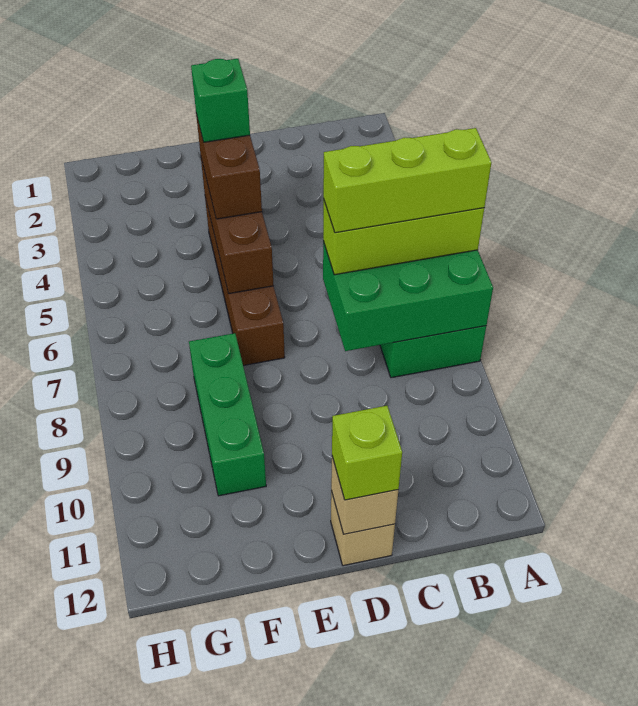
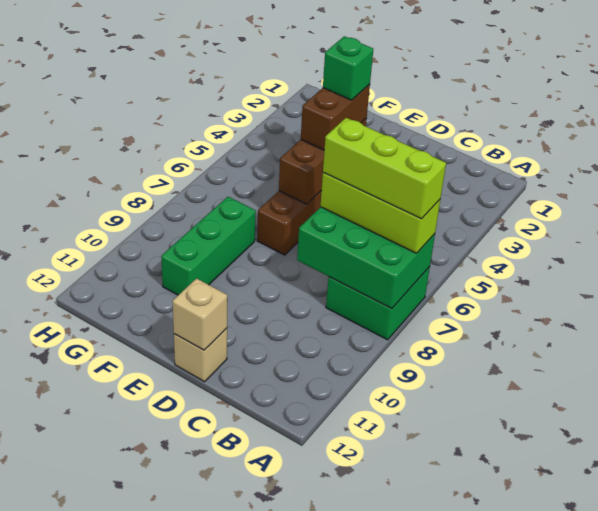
lime 1x1 brick [332,406,402,500] -> none

